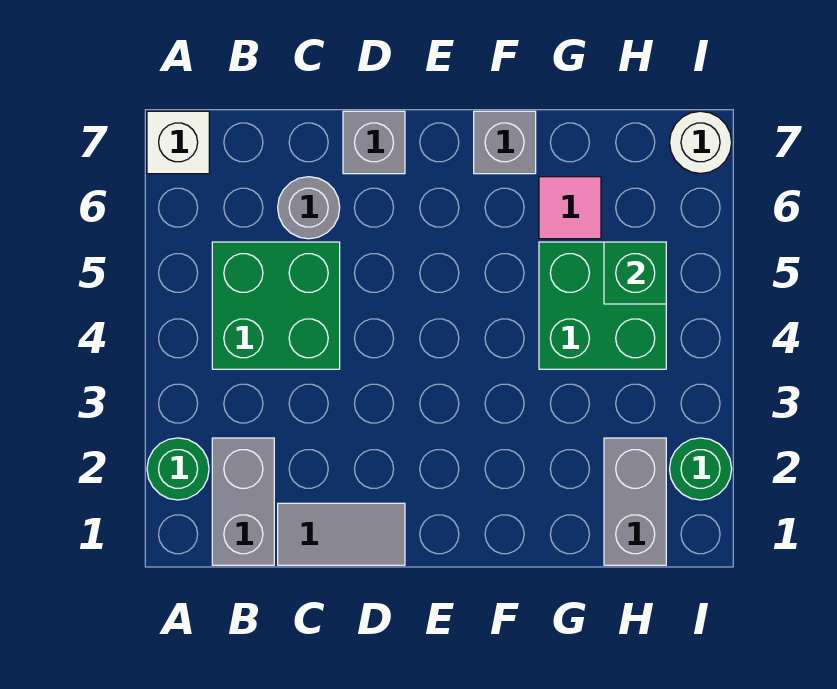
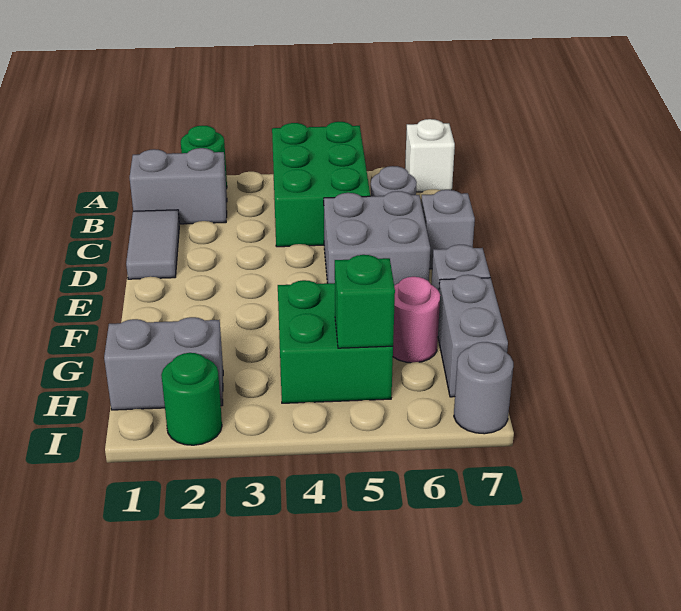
green 2x2 brick [212,242,340,369] -> green 2x3 brick [272,122,370,247]
none -> grey 2x2 brick [324,191,430,286]
pink 1x1 tile [539,177,601,239] -> pink 1x1 round brick [393,277,440,363]
none -> grey 1x2 brick [438,275,508,397]
white 1x1 round brick [670,111,732,173] -> grey 1x1 round brick [454,342,513,434]

